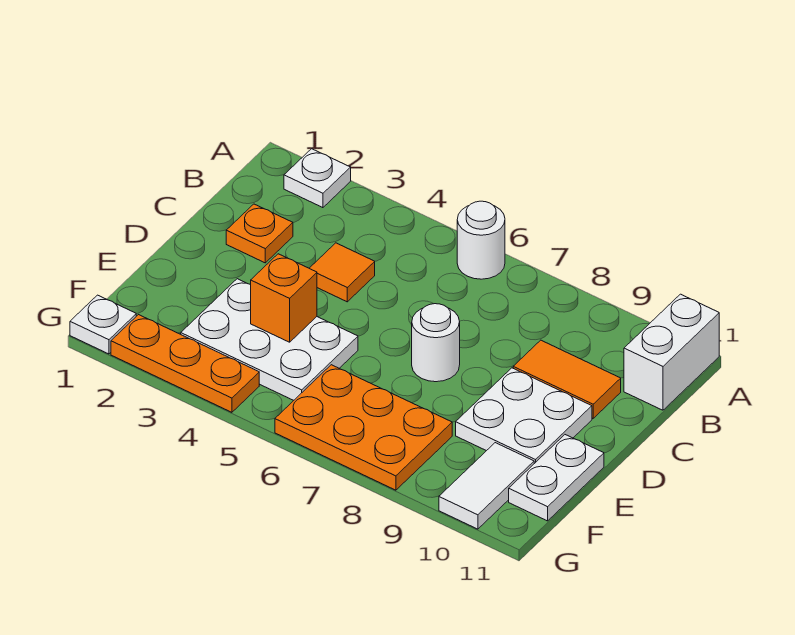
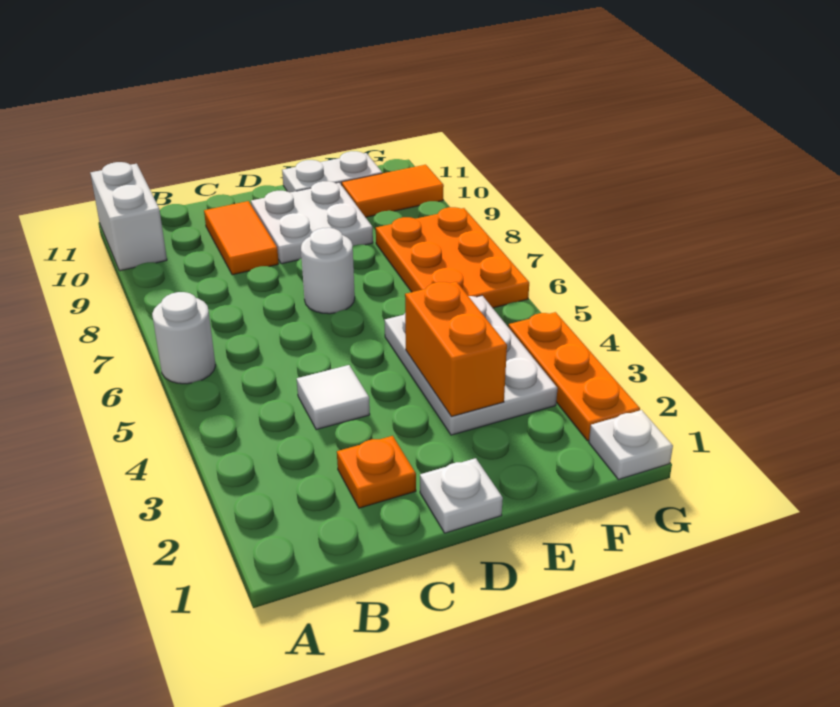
white 1x1 plate [284,149,351,208] -> white 1x1 plate moved to [420,458,503,533]
white 1x2 brick [624,294,719,410] -> white 1x2 brick turned to [90,162,167,271]
orange 1x1 tile [309,243,375,302] -> white 1x1 tile [297,365,370,430]
orange 1x1 brick [251,254,317,342] -> orange 1x2 brick [405,282,507,417]
white 1x2 tile [439,443,534,529] -> orange 1x2 tile [342,165,444,217]

